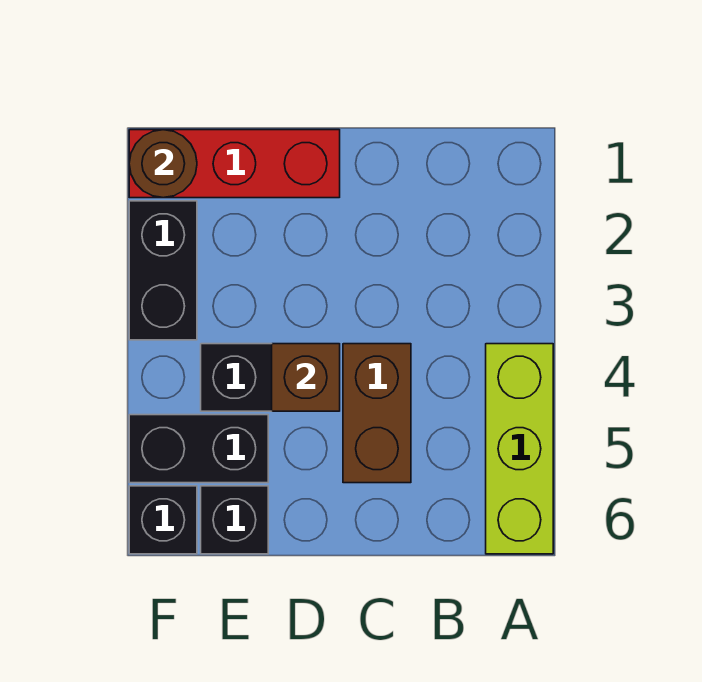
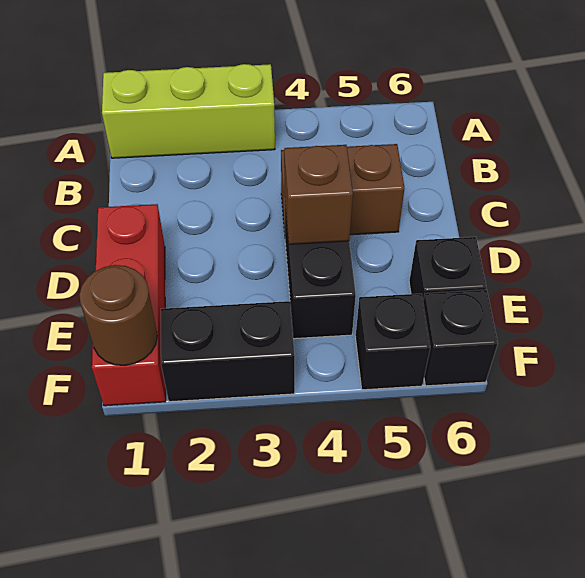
lime 1x3 brick [486,344,553,554] -> lime 1x3 brick moved to [102,64,275,158]
black 1x2 brick [129,415,268,483] -> black 1x1 brick [355,294,430,390]

